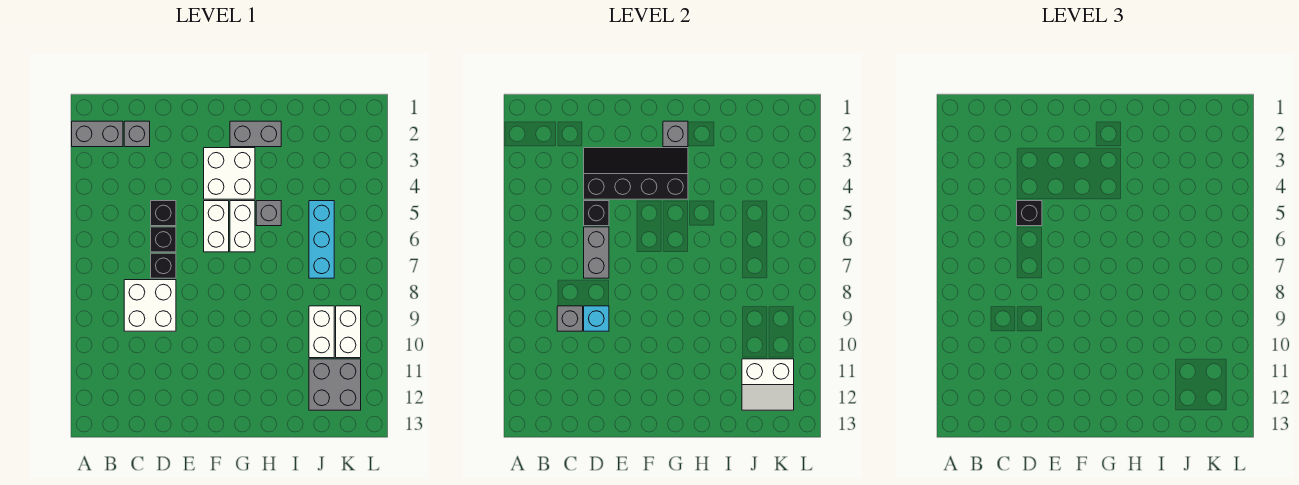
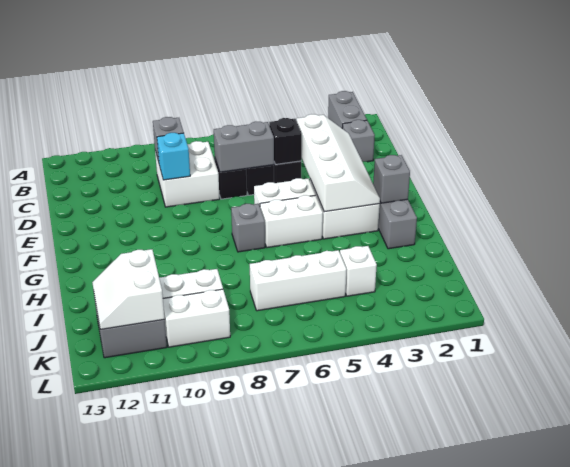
black 2x4 slope [584,148,688,199] -> white 2x4 slope [297,114,380,212]
black 1x1 brick [1017,201,1042,226] -> none
grey 1x1 brick [256,201,281,226] -> grey 1x1 brick moved to [231,204,265,252]
none -> white 1x1 brick [340,246,377,296]
cyan 1x3 brick [309,201,334,278] -> white 1x3 brick [250,250,346,311]

